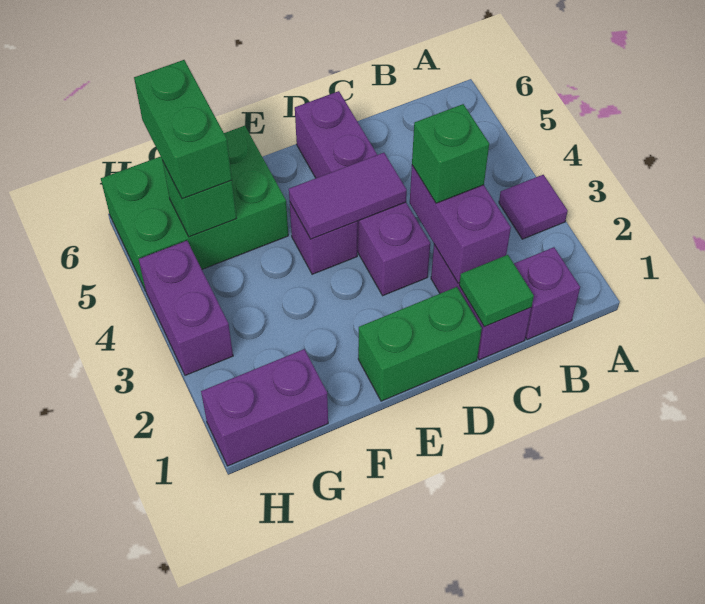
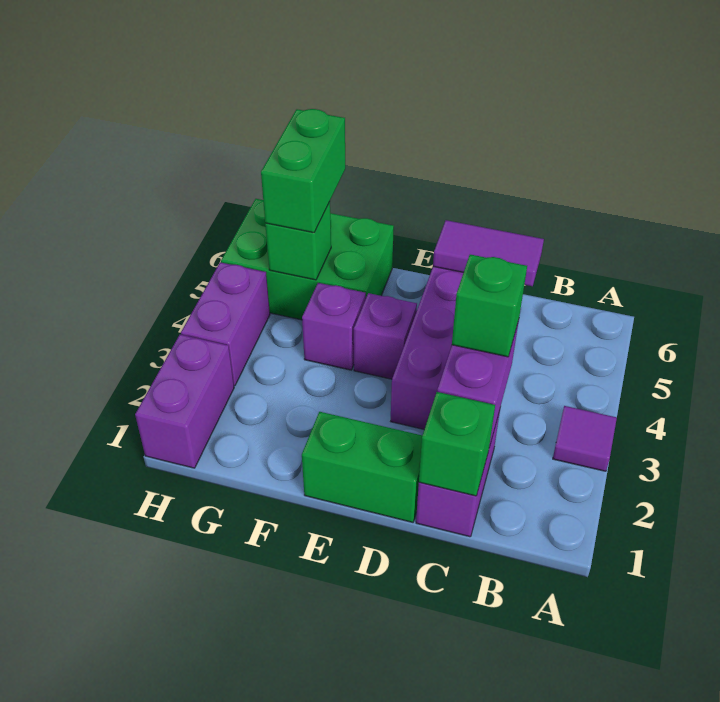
purple 1x1 brick [514,247,580,340] -> purple 1x1 brick moved to [302,283,366,370]
green 1x1 tile [459,255,534,327] -> green 1x1 brick [419,392,495,496]
purple 1x2 tile [289,153,407,239] -> purple 1x2 tile moved to [433,220,544,286]
purple 1x2 brick [201,349,328,466] -> purple 1x2 brick turned to [135,335,234,468]

